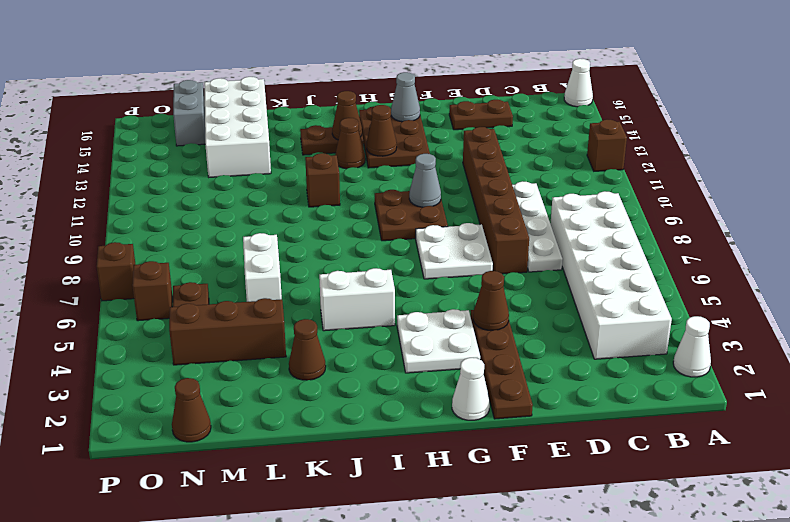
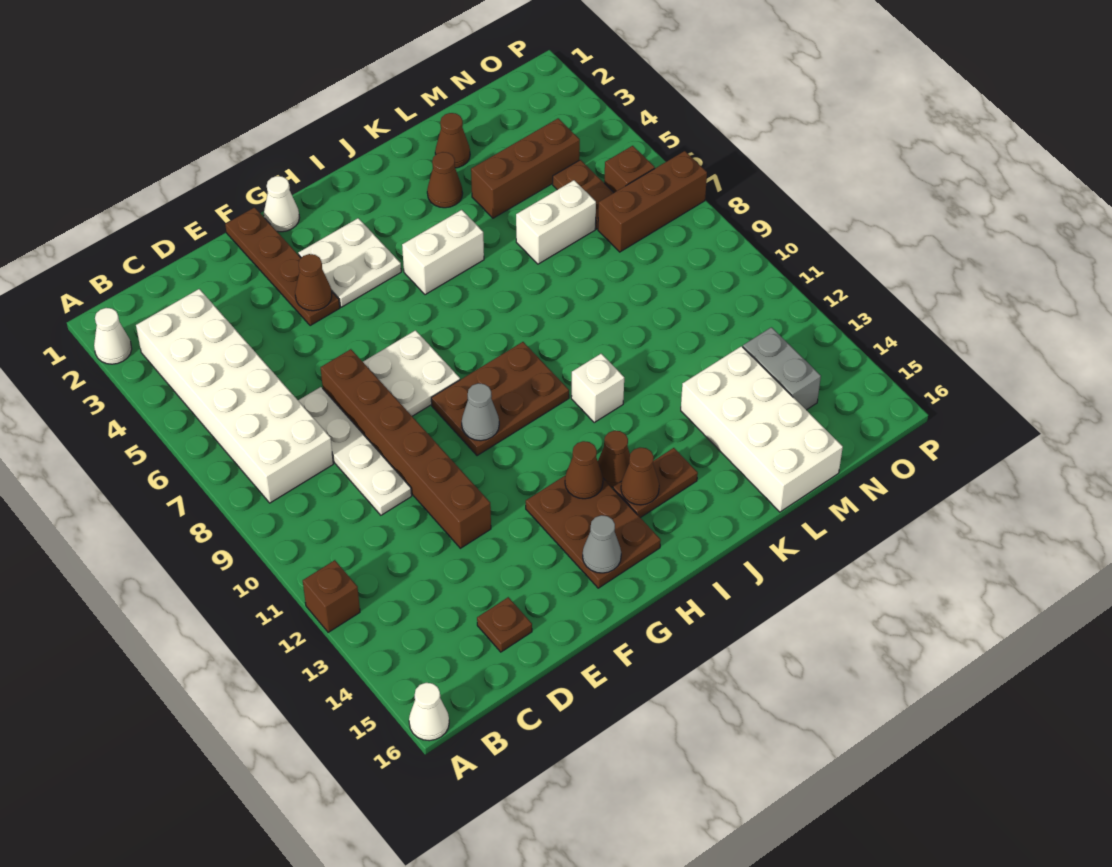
brown 1x2 plate [449,100,513,130] -> brown 1x1 plate [477,597,532,652]
brown 2x2 plate [375,190,448,241] -> brown 2x3 plate [431,342,569,456]
brown 1x1 brick [305,153,340,207] -> white 1x1 brick [571,354,624,422]
white 1x2 brick [243,233,282,302] -> white 1x2 brick turned to [516,180,596,264]
brown 1x1 cone [172,378,211,442] -> brown 1x1 cone moved to [435,113,470,168]
grey 1x2 brick [173,80,205,146] -> grey 1x2 brick moved to [743,327,821,410]
brown 1x1 brick [97,242,136,301] -> brown 1x3 brick [598,151,707,252]

